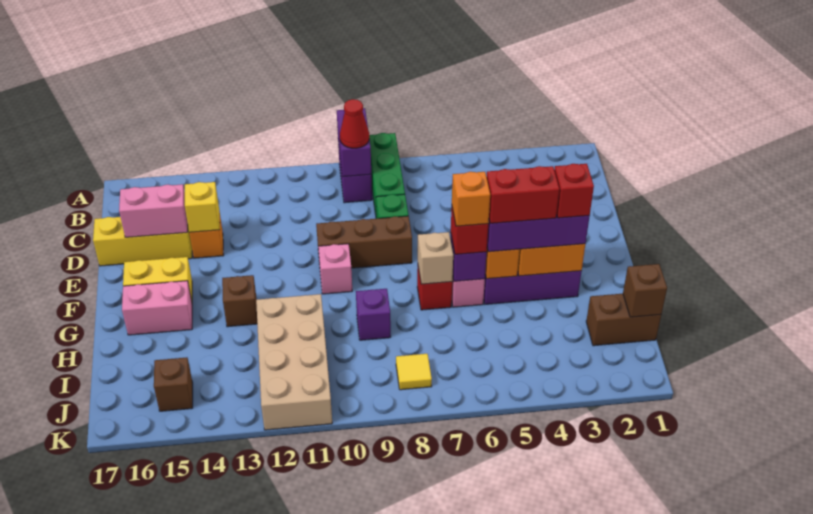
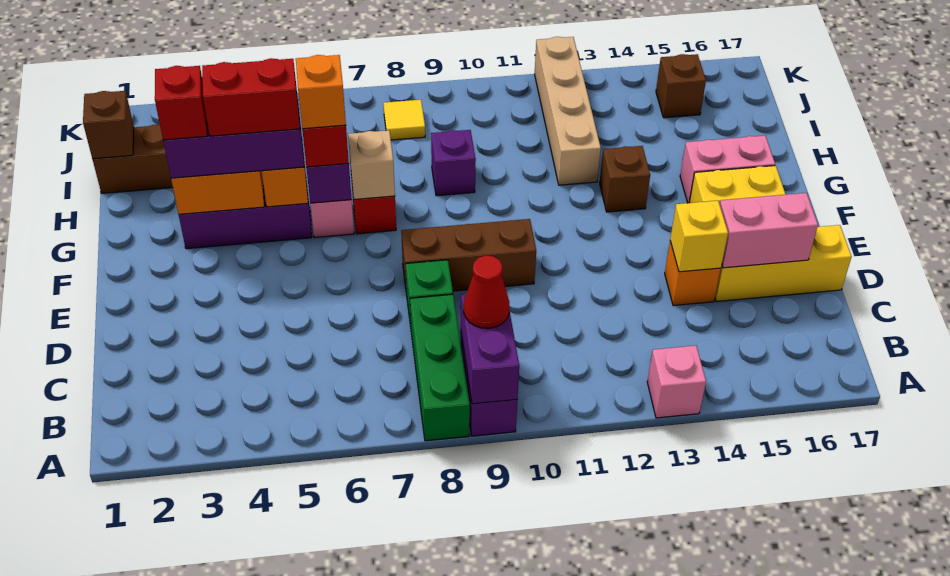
pink 1x1 brick [318,244,352,294] -> pink 1x1 brick moved to [647,346,706,418]
tan 2x4 brick [256,294,332,430] -> tan 1x4 brick [535,37,601,185]

